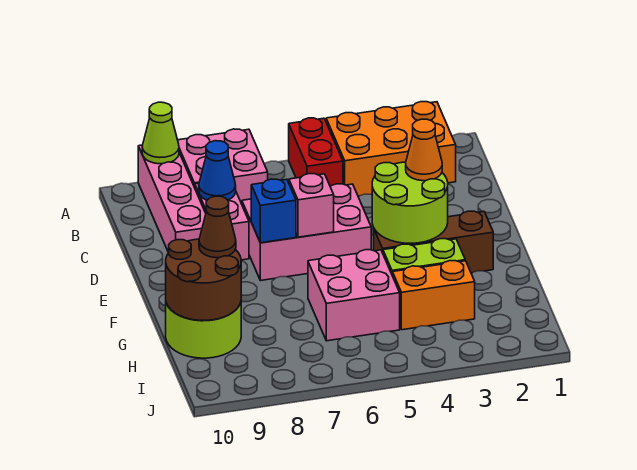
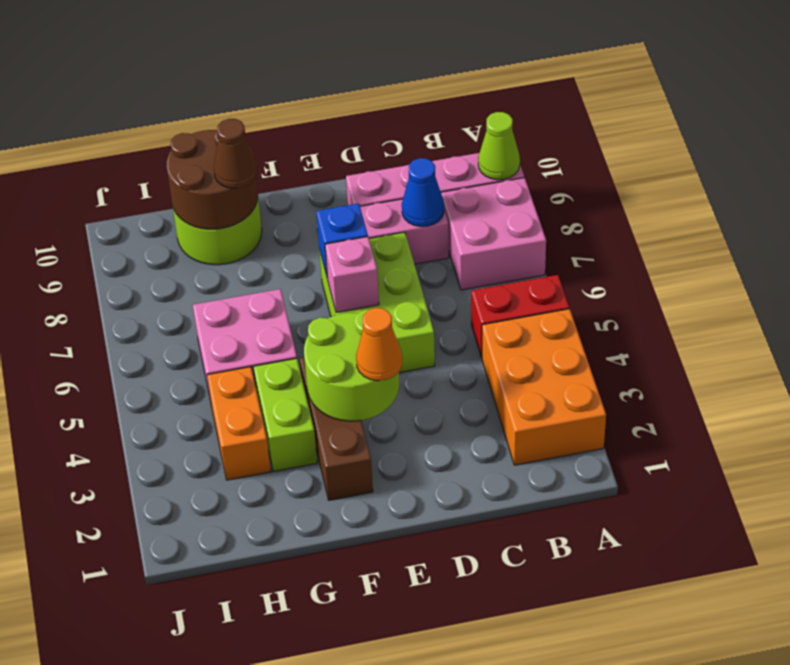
pink 2x3 brick [242,184,371,281] -> lime 2x3 brick [319,232,435,373]

